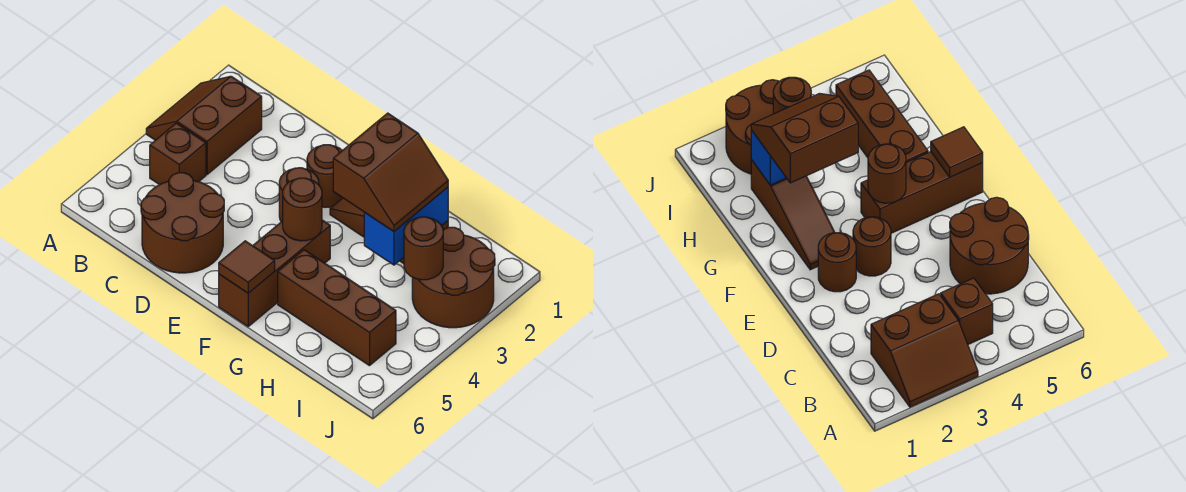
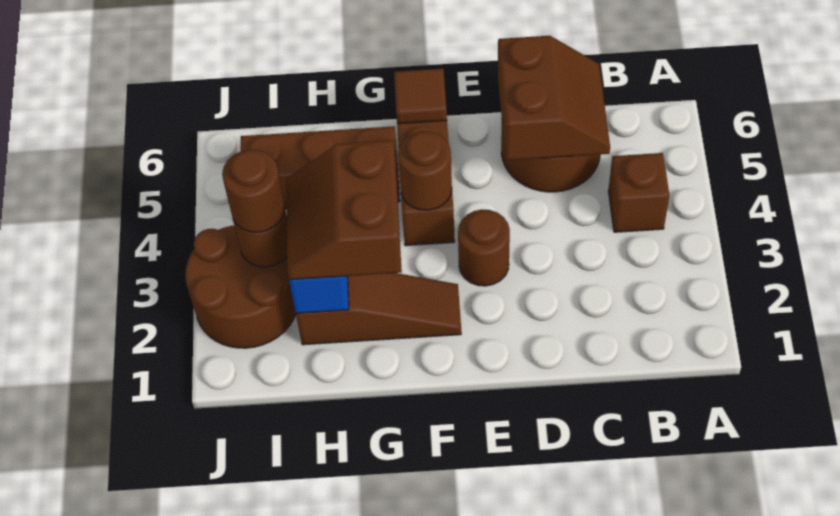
brown 2x2 slope [146,76,262,174] -> brown 2x2 slope moved to [498,36,610,160]
brown 1x1 round brick [307,145,342,207] -> brown 1x1 round brick moved to [222,149,285,232]

